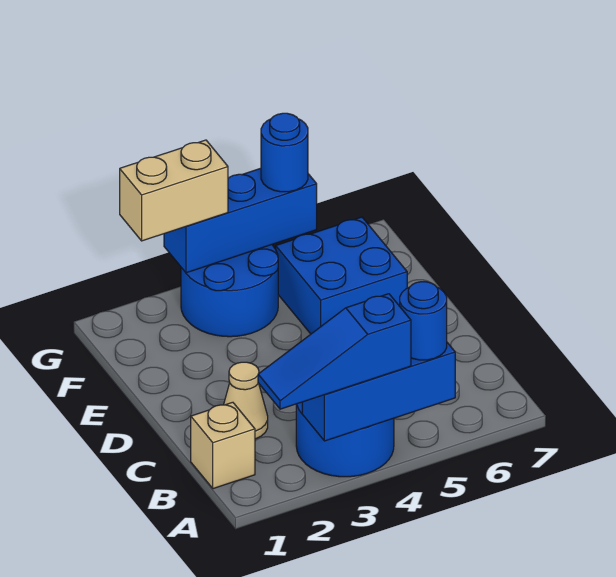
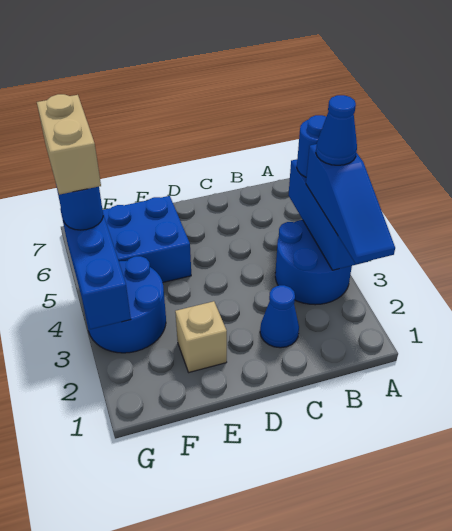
none -> blue 1x1 cone [316,95,357,165]
tan 1x1 brick [191,402,255,489] -> tan 1x1 brick moved to [175,301,227,372]
tan 1x1 cone [224,362,268,439] -> blue 1x1 cone [260,285,299,348]
tan 1x2 brick [120,140,228,241] -> tan 1x2 brick moved to [37,94,101,195]

